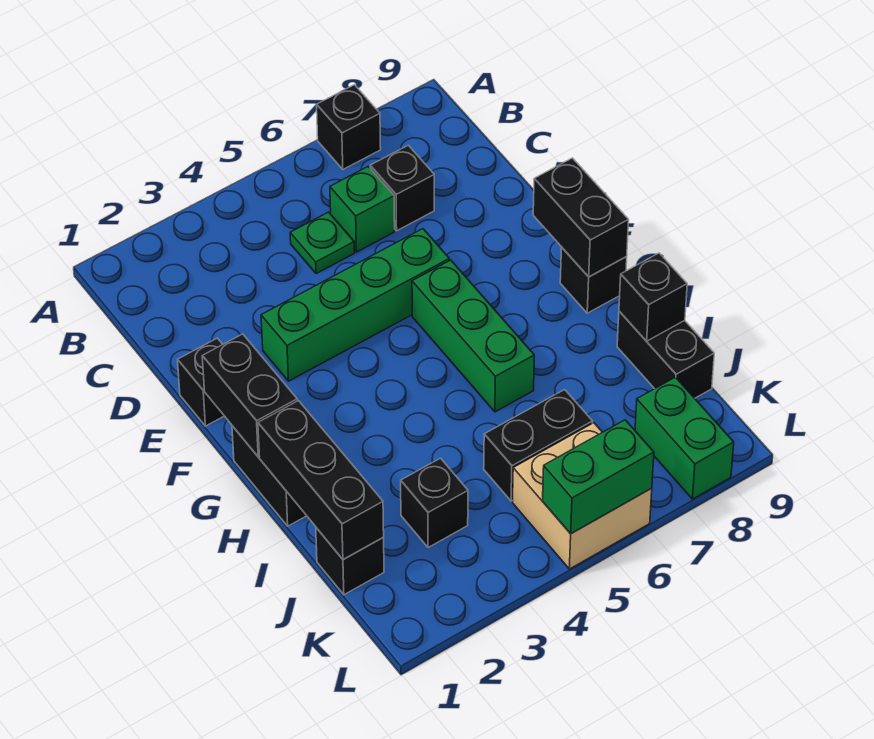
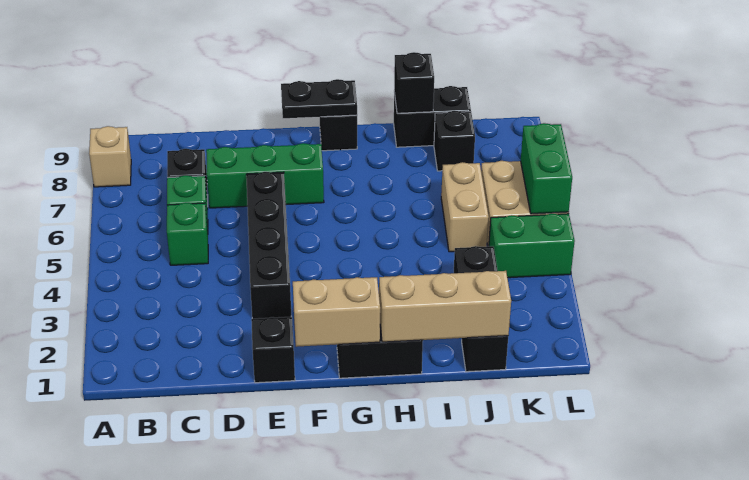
black 1x1 brick [317,85,381,169] -> black 1x1 brick moved to [434,111,475,171]
none -> tan 1x1 brick [89,126,131,187]
green 1x1 plate [290,212,355,274] -> green 1x1 brick [167,203,208,265]
green 1x4 brick [261,229,449,381] -> black 1x4 brick [246,172,291,319]
black 1x2 brick [202,334,297,457] -> tan 1x2 brick [293,277,380,347]
green 1x3 brick [412,260,534,412] -> green 1x3 brick moved to [206,143,324,208]
black 1x2 brick [533,158,629,277] -> black 1x2 plate [281,79,357,118]
black 1x3 brick [258,401,384,560] -> tan 1x3 brick [379,271,511,342]
black 1x2 brick [484,390,593,501] -> tan 1x2 brick [441,162,489,252]
green 1x2 brick [635,377,734,499] -> green 1x2 brick moved to [489,213,575,278]

